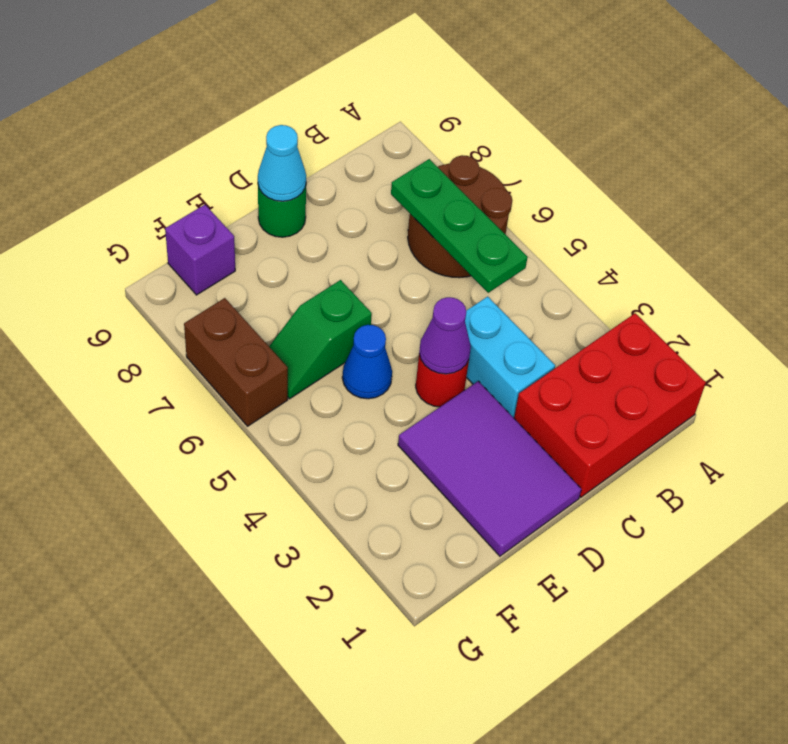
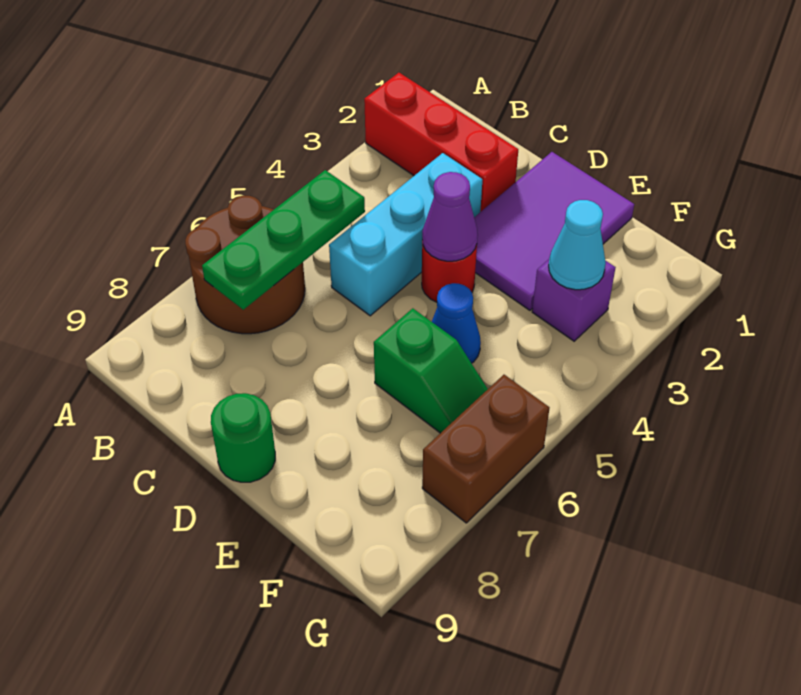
red 2x3 brick [514,313,706,497] -> red 1x3 brick [364,73,518,212]
cyan 1x2 brick [465,297,555,418] -> cyan 1x3 brick [329,153,482,316]
cyan 1x1 cone [258,125,306,201] -> cyan 1x1 cone moved to [549,200,606,290]
purple 1x1 brick [165,205,235,295] -> purple 1x1 brick moved to [532,259,616,341]

